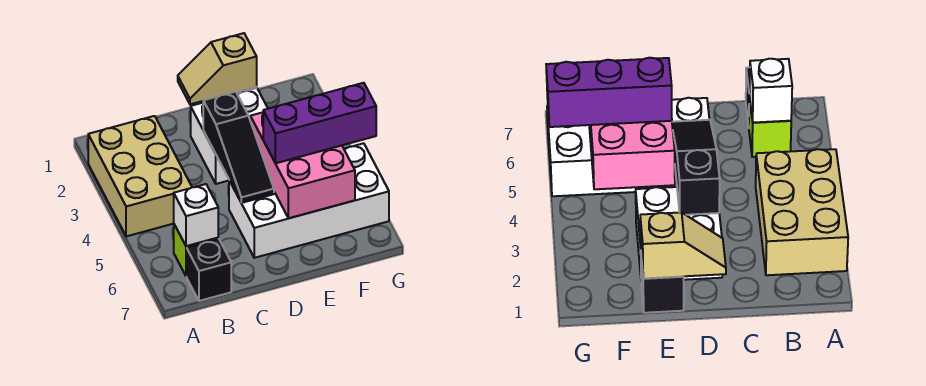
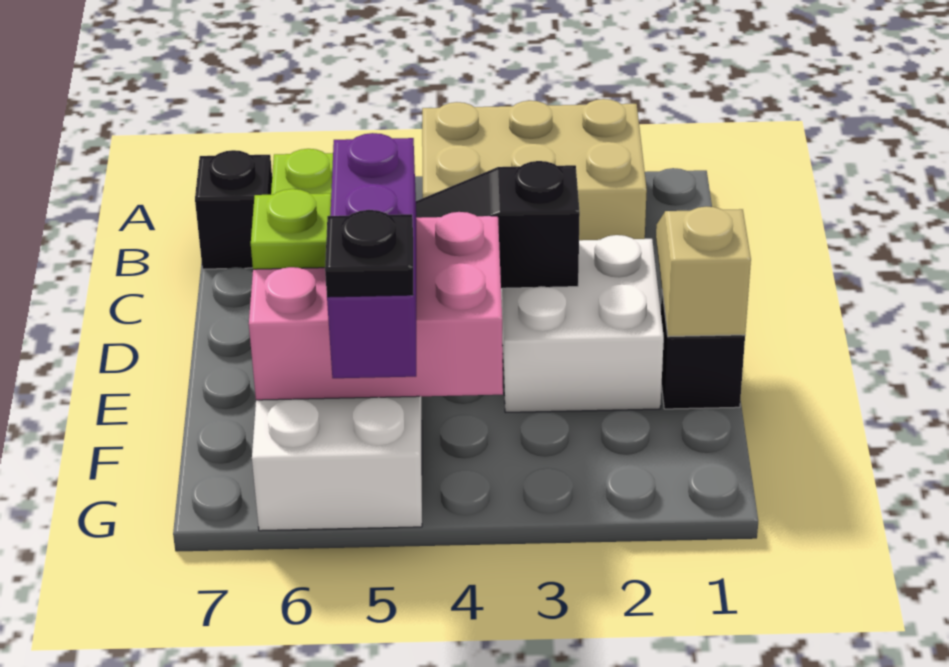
white 1x1 brick [174,184,218,246] -> none
none -> lime 1x1 plate [251,189,331,269]
none -> black 1x1 plate [325,210,413,297]

